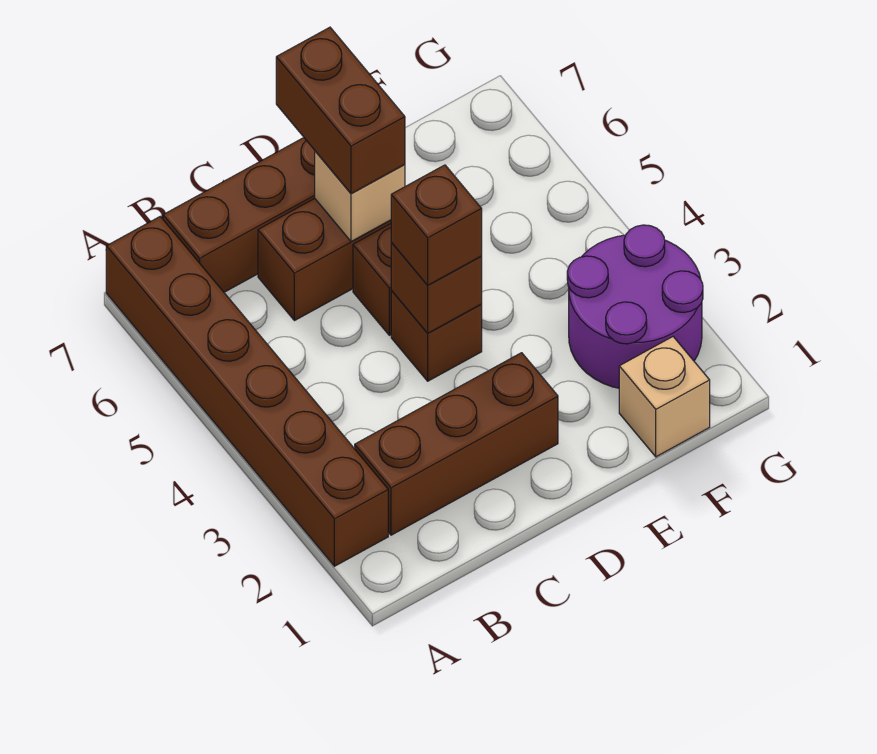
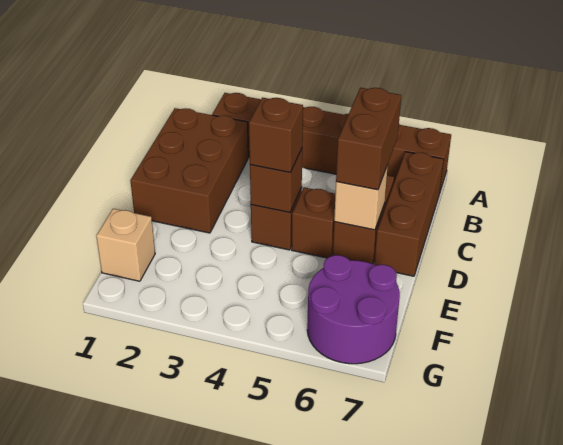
brown 1x3 brick [355,353,558,535] -> brown 2x3 brick [130,108,248,233]
brown 1x2 brick [276,27,405,193] -> brown 1x2 brick turned to [336,88,401,190]
purple 2x2 round brick [567,225,703,388] -> purple 2x2 round brick moved to [307,255,400,364]

